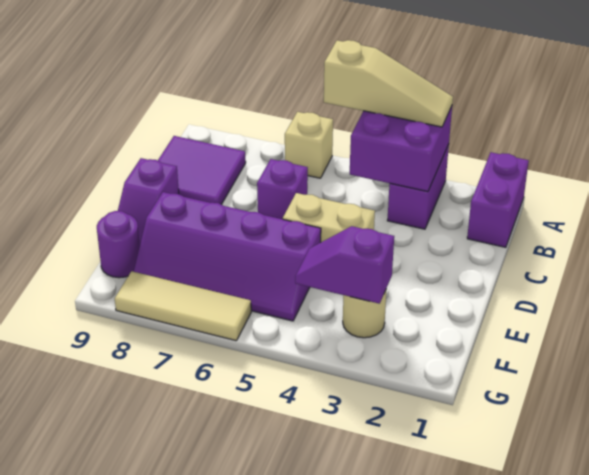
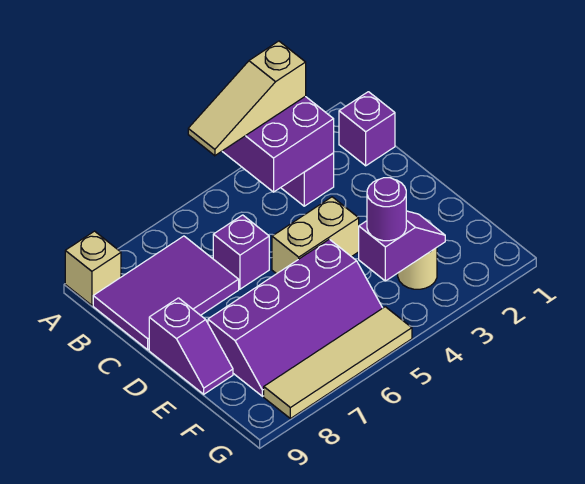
purple 1x2 brick [467,152,529,247] -> purple 1x1 brick [339,92,395,166]
tan 1x3 slope [324,40,453,127] -> tan 1x3 slope turned to [188,41,306,156]
tan 1x1 brick [285,112,333,178] -> tan 1x1 brick moved to [65,231,121,305]
purple 2x2 tile [158,136,246,205] -> purple 2x3 tile [93,236,239,350]
purple 1x2 slope [295,226,394,304] -> purple 1x2 slope turned to [359,211,445,281]
purple 1x1 round brick [97,211,140,278] -> purple 1x1 round brick moved to [367,178,406,241]
tan 1x3 tile [115,271,251,341] -> tan 1x4 tile [264,307,412,419]

